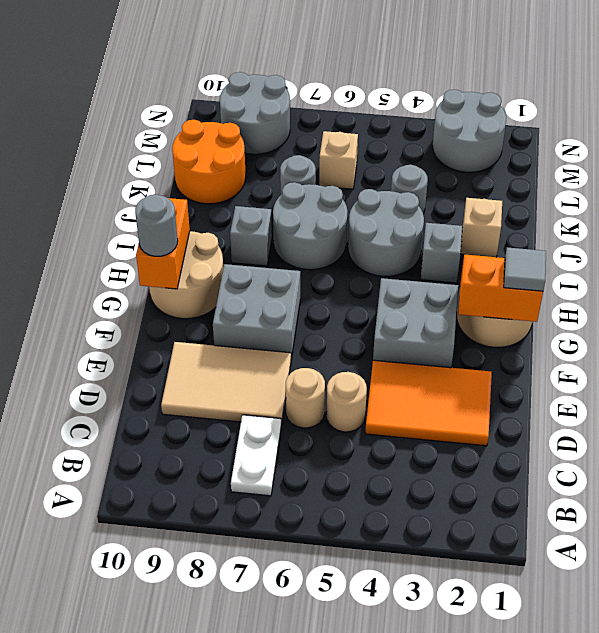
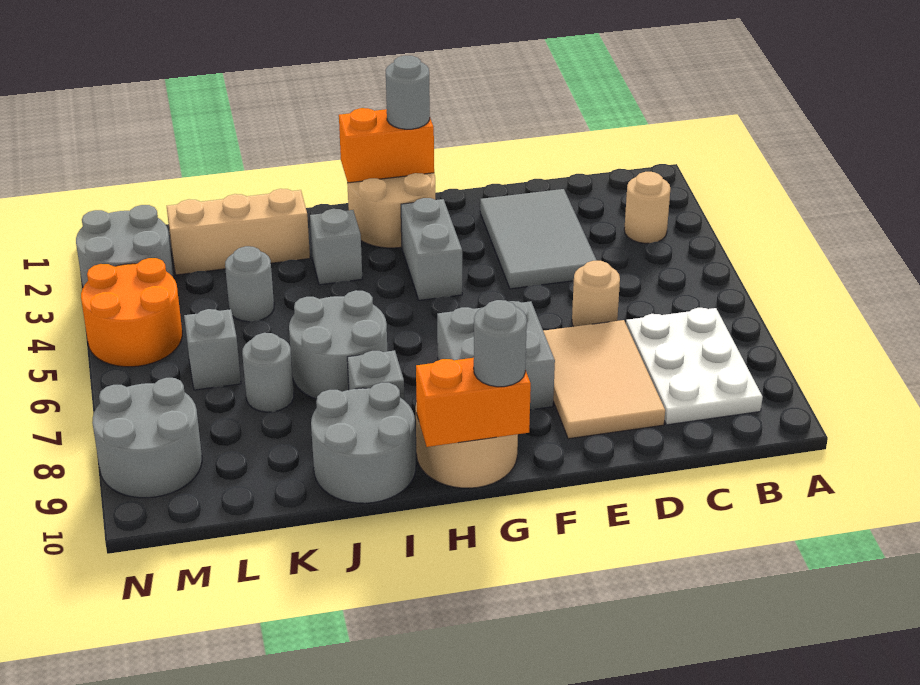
white 1x2 plate [231,415,281,496] -> white 2x3 plate [626,308,763,425]
orange 2x3 tile [365,360,492,446] -> grey 2x3 tile [480,189,597,289]
tan 1x1 round brick [326,372,367,432] -> tan 1x1 round brick moved to [624,171,670,243]
grey 2x2 brick [373,278,458,368] -> grey 1x2 brick [401,198,462,300]
orange 1x2 brick [458,254,543,322] -> orange 1x2 brick turned to [339,108,434,183]
grey 1x1 tile [504,247,546,291] -> grey 1x1 round brick [386,56,430,129]
grey 2x2 round brick [348,189,424,276] -> grey 2x2 round brick moved to [311,383,416,503]
tan 1x1 brick [460,198,502,257] -> tan 1x3 brick [167,189,310,275]
orange 2x2 round brick [172,120,246,204] -> orange 2x2 round brick moved to [81,258,182,367]
tan 1x1 brick [319,131,358,189] -> grey 1x1 brick [184,309,241,390]

